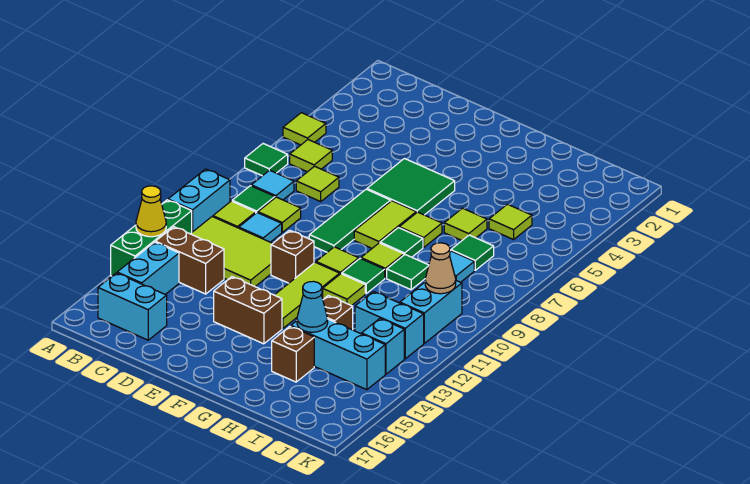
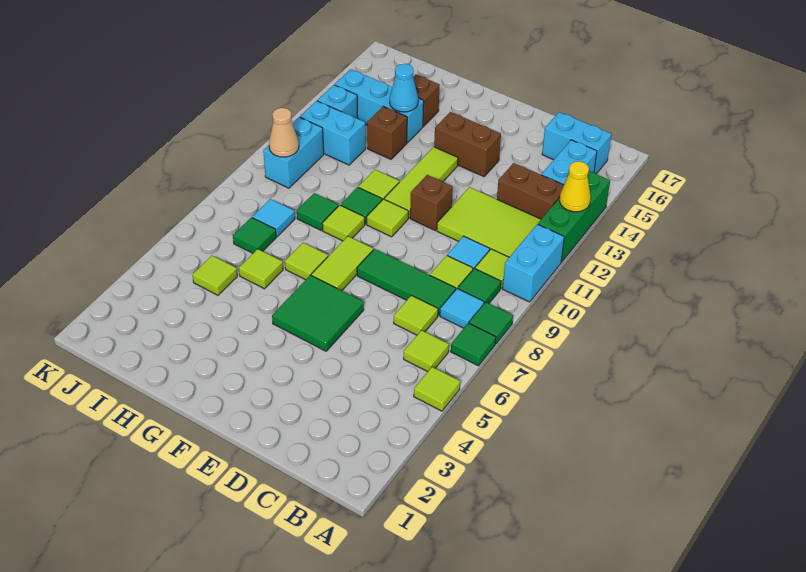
green 1x3 tile [309,189,391,252] -> green 1x3 tile turned to [357,249,456,316]
green 1x1 tile [380,228,423,257] -> green 1x1 tile moved to [469,302,513,344]

